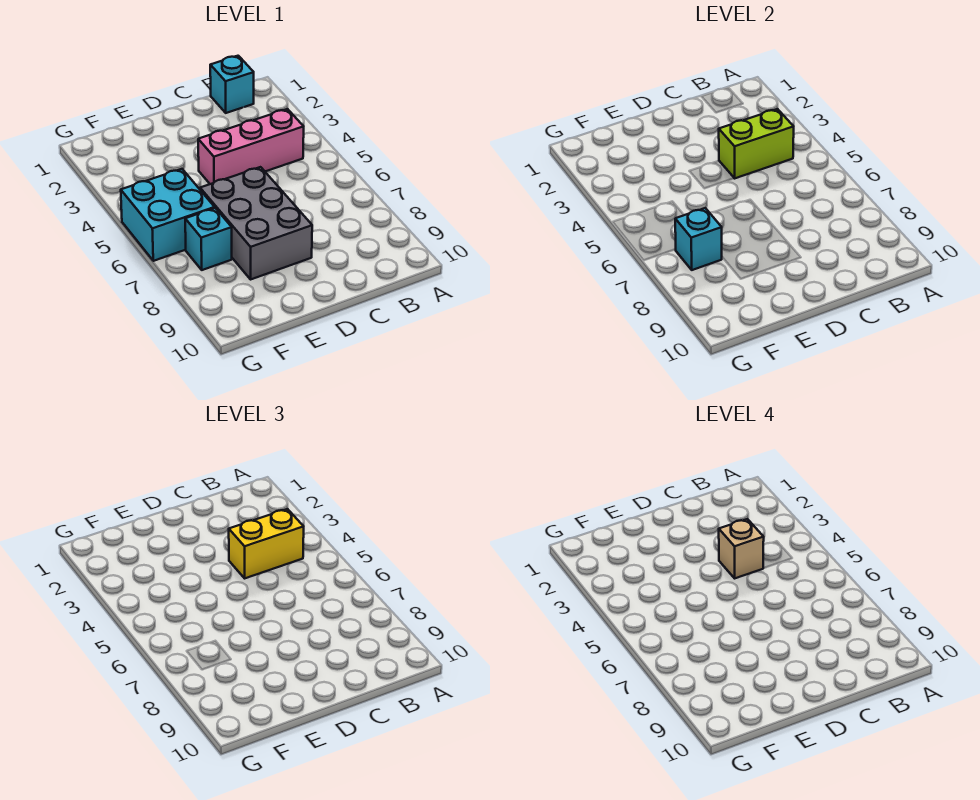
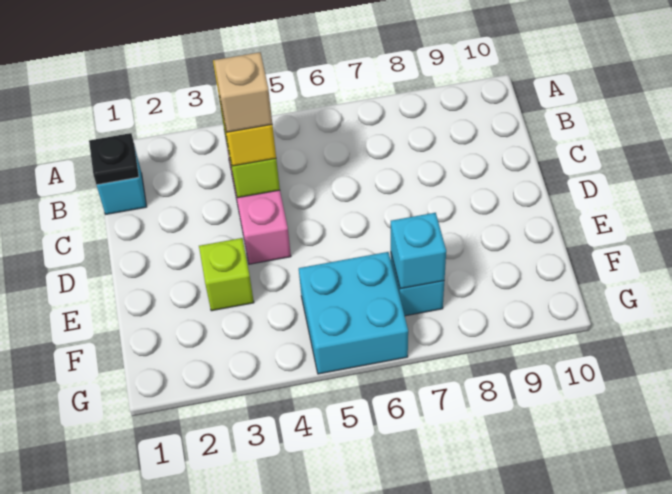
none -> black 1x1 plate [89,133,139,185]
grey 2x3 brick [200,167,312,279] -> none
none -> lime 1x1 brick [199,238,254,311]

